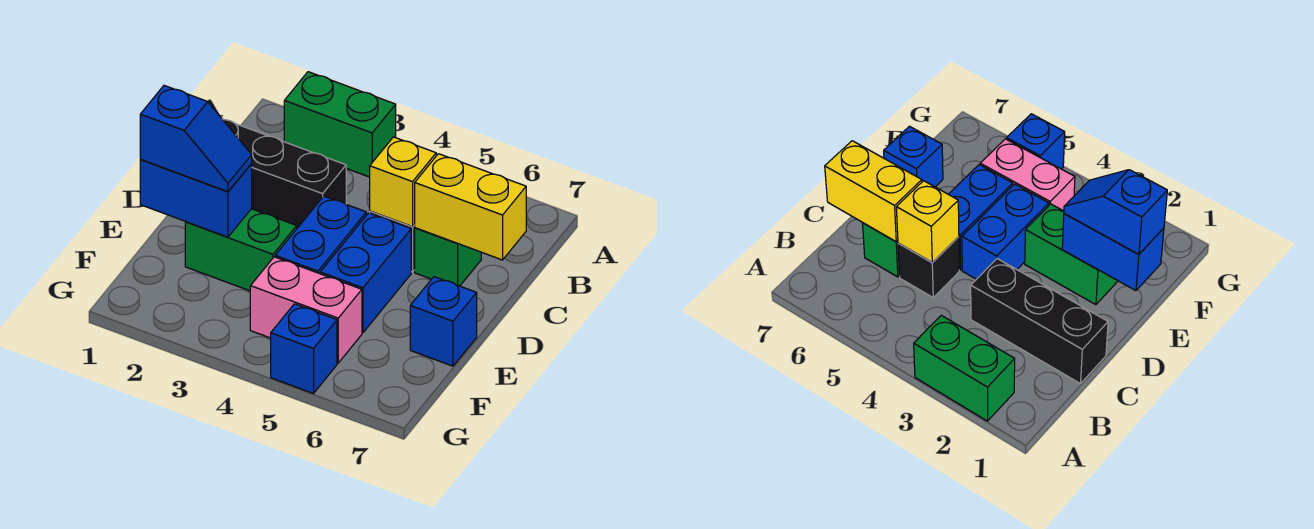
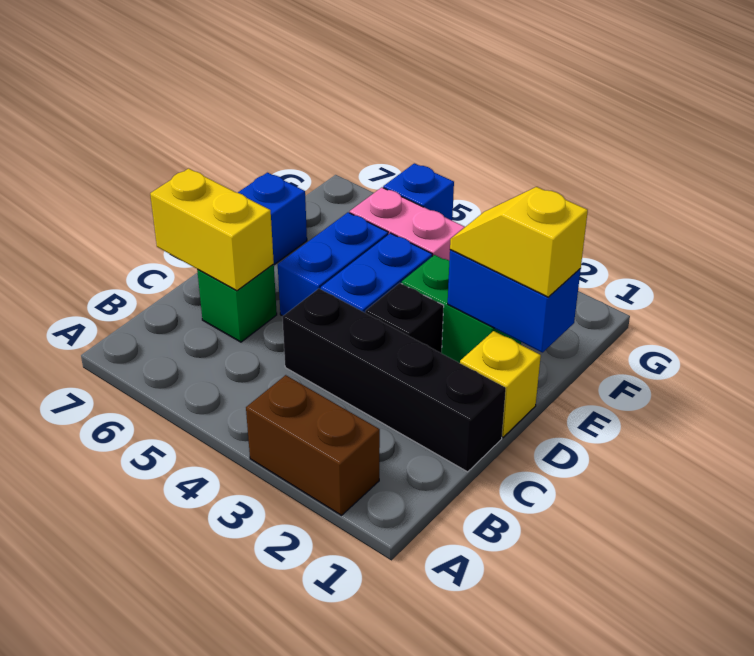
green 1x2 brick [284,72,396,177] -> brown 1x2 brick [246,375,380,515]
black 1x3 brick [223,119,346,228] -> black 1x4 brick [282,289,506,472]
black 1x1 brick [898,237,959,297] -> black 1x1 brick moved to [365,283,444,353]
yellow 1x1 brick [370,137,436,227] -> yellow 1x1 brick moved to [460,331,541,437]
blue 1x2 slope [140,86,252,192] -> yellow 1x2 slope [450,187,588,297]

